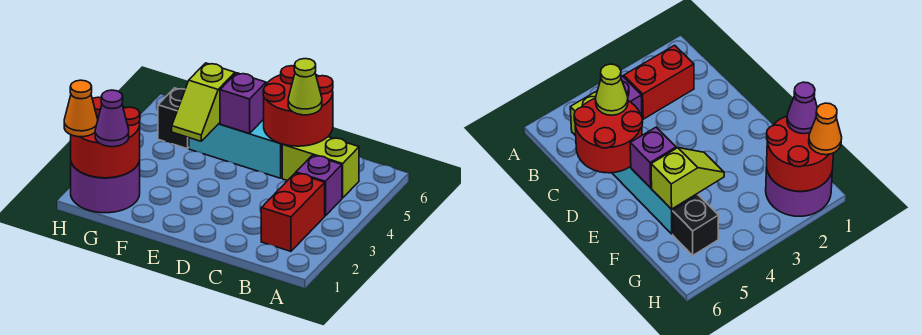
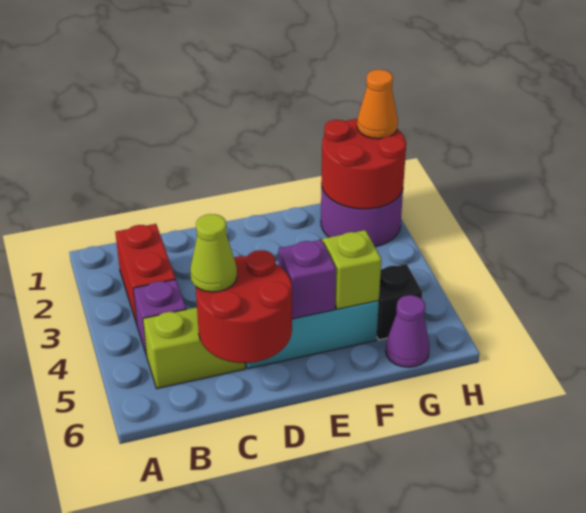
purple 1x1 cone [95,90,129,147] -> purple 1x1 cone moved to [386,295,430,367]

